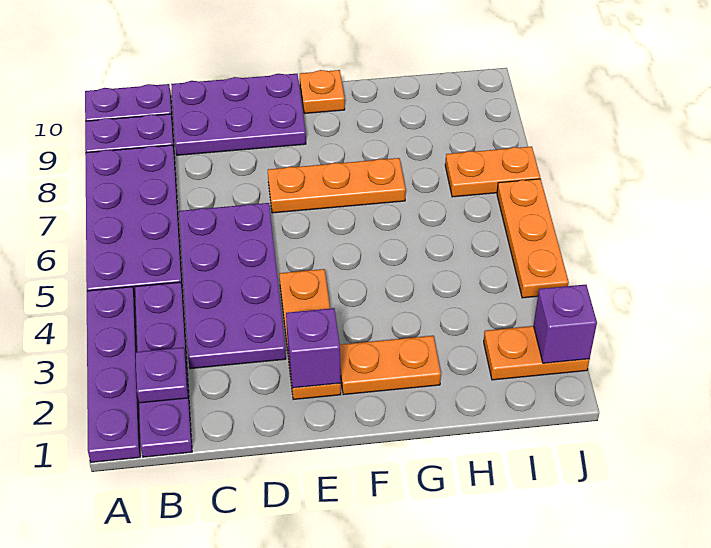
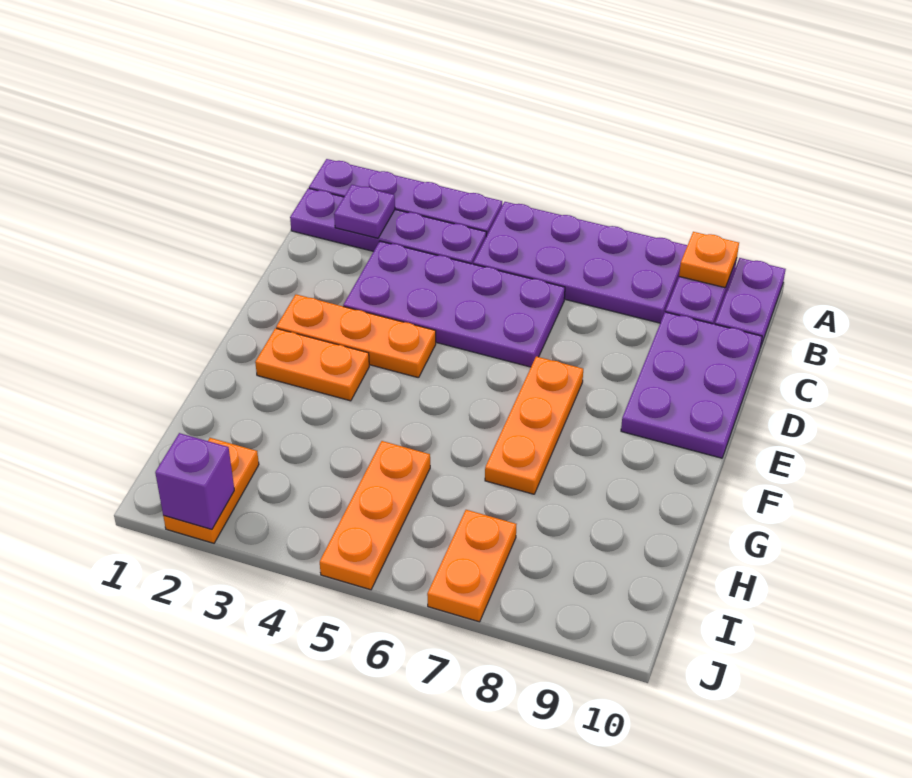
purple 1x1 brick [286,308,341,388] -> none
orange 1x2 plate [340,336,441,395] -> orange 1x2 plate turned to [255,328,369,401]
orange 1x1 plate [300,70,345,114] -> orange 1x1 plate moved to [679,232,739,288]
orange 1x3 plate [497,179,569,298] -> orange 1x3 plate turned to [320,441,430,590]

